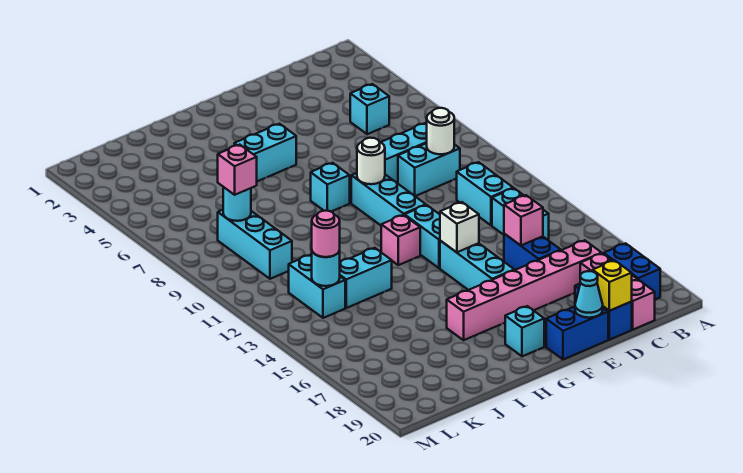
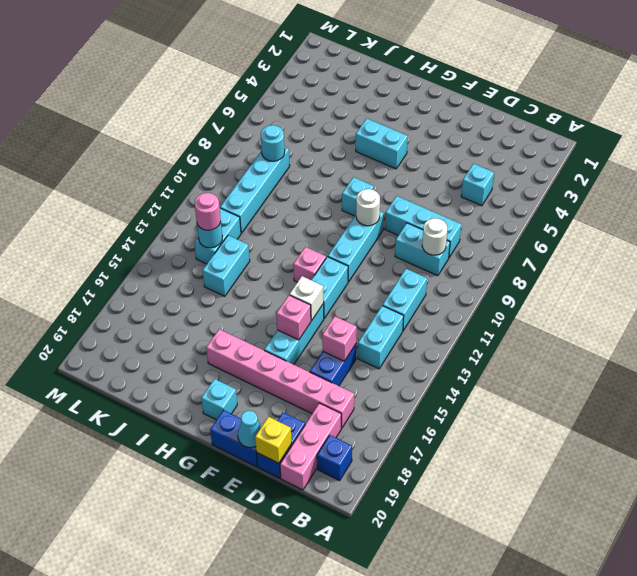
blue 1x2 brick [604,243,660,300] -> blue 1x1 brick [317,435,352,480]
cyan 1x2 brick [340,248,392,308] -> cyan 1x2 brick turned to [203,235,250,296]
cyan 1x3 brick [218,210,292,279] -> cyan 1x4 brick [220,147,290,233]
pink 1x1 brick [218,145,257,195] -> pink 1x1 brick moved to [276,295,311,340]

